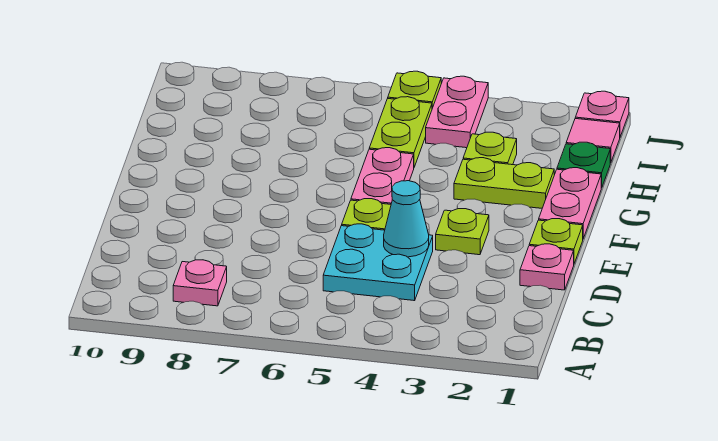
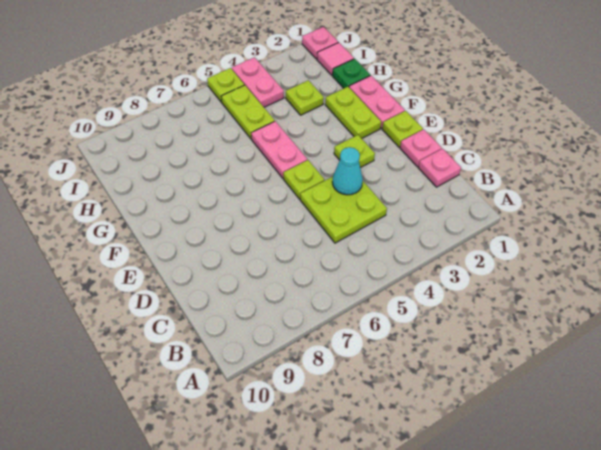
pink 1x1 plate [173,260,227,306] -> pink 1x1 plate moved to [418,149,461,187]
cyan 2x2 plate [323,224,433,301] -> lime 2x2 plate [300,177,387,243]
lime 1x2 plate [454,158,554,208] -> lime 1x2 plate turned to [325,87,381,138]

